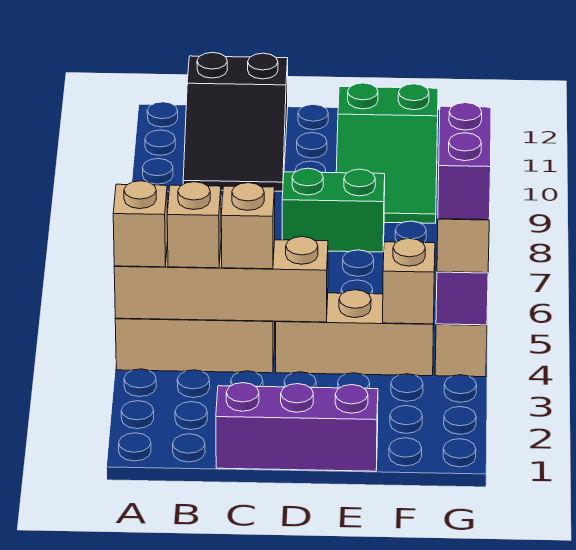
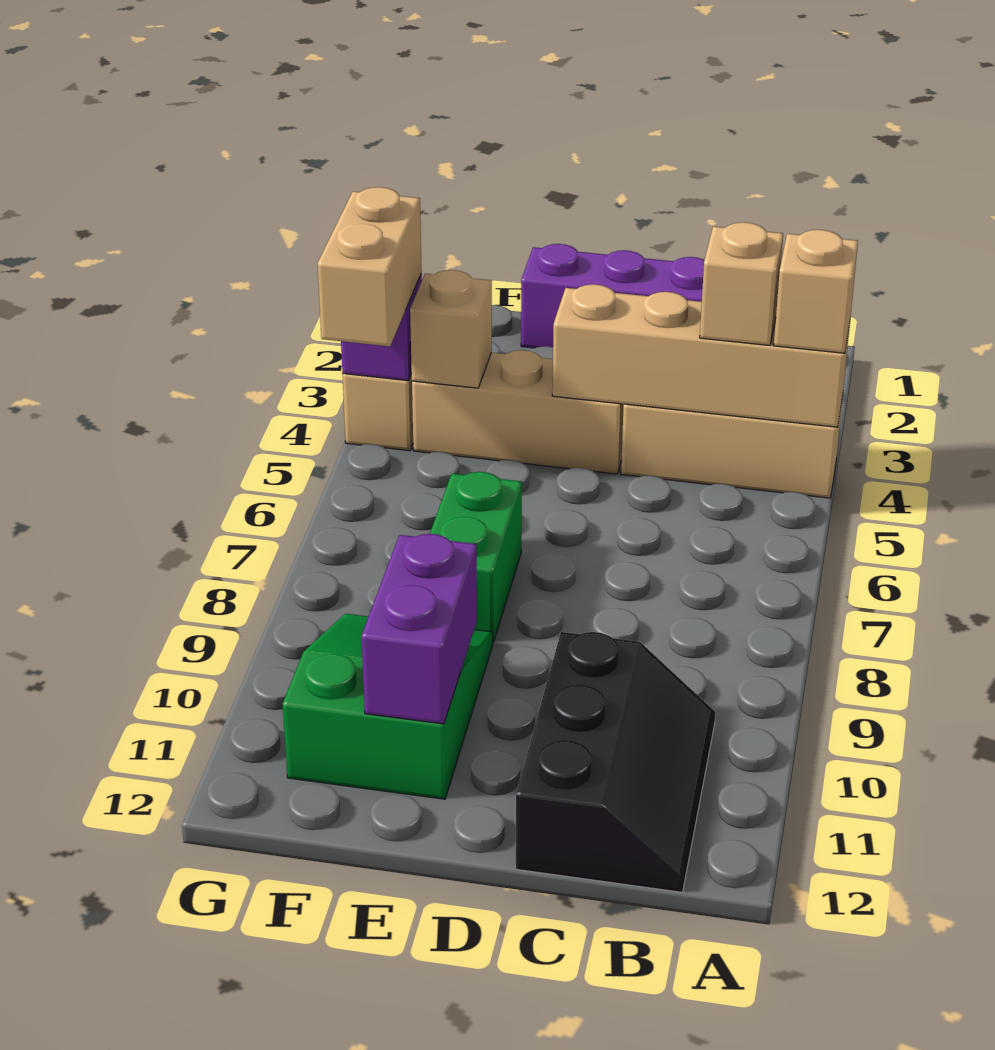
black 2x3 slope [183,53,288,192] -> black 2x3 slope turned to [516,632,715,892]
tan 1x1 brick [221,183,275,269] -> none
green 1x2 brick [282,168,385,252] -> green 1x2 brick turned to [430,472,522,642]
purple 1x2 brick [438,103,491,220] -> purple 1x2 brick moved to [362,534,477,724]

